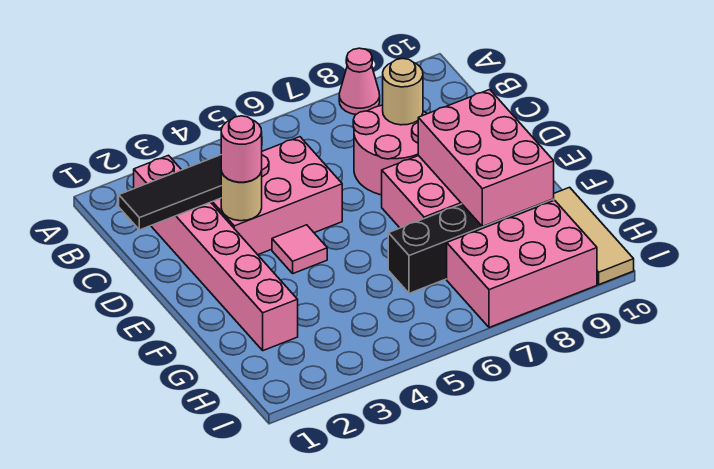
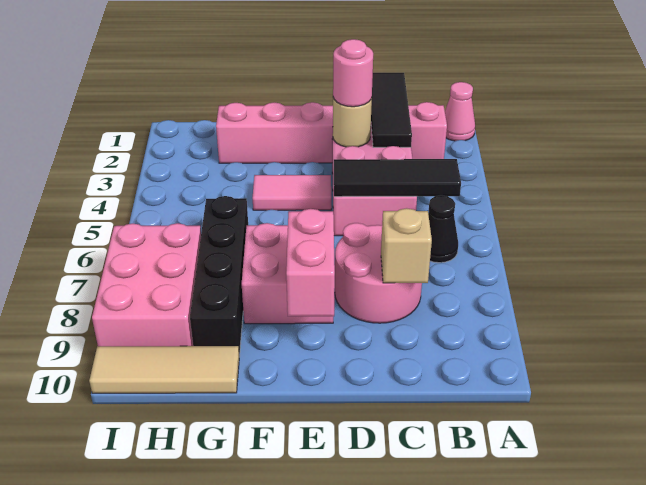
pink 1x1 cone [339,48,380,114] -> pink 1x1 cone moved to [445,82,475,141]
none -> black 1x3 tile [334,159,461,197]
none -> black 1x1 cone [428,195,458,263]
tan 1x1 round brick [383,58,423,125] -> tan 1x1 brick [381,208,432,283]
pink 1x1 tile [272,225,327,273] -> pink 1x2 tile [253,175,331,210]
pink 2x3 brick [418,90,554,226] -> pink 1x2 brick [286,209,335,316]

